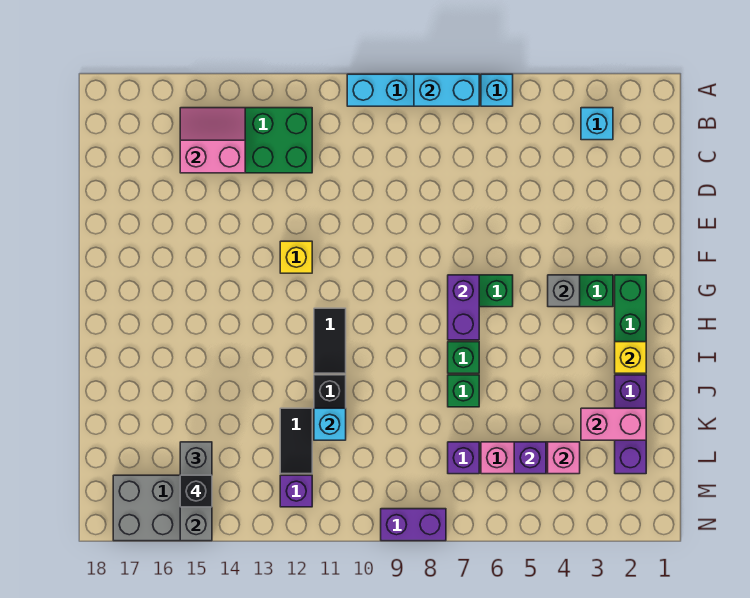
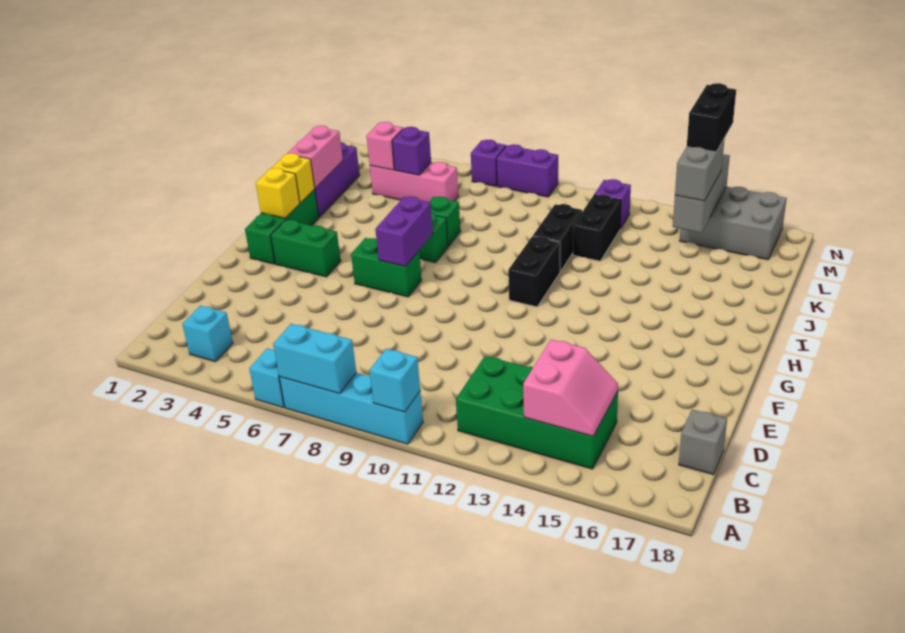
pink 2x2 slope [180,108,245,173] -> pink 2x2 slope turned to [523,340,618,436]
yellow 1x1 brick [280,241,312,273] -> yellow 1x1 brick moved to [256,168,300,218]
grey 1x1 brick [548,275,580,307] -> grey 1x1 brick moved to [679,410,727,475]
black 1x2 tile [314,308,346,373] -> black 1x2 brick [508,236,560,307]
pink 1x2 brick [581,408,646,440] -> pink 1x2 brick turned to [287,126,343,188]
cyan 1x1 brick [314,408,346,440] -> cyan 1x1 brick moved to [369,349,420,412]
black 1x2 tile [280,408,312,474] -> black 1x2 brick [573,194,621,261]
purple 1x1 brick [448,442,479,474] -> purple 1x1 brick moved to [471,140,506,186]
black 1x1 brick [180,475,212,507] -> black 1x2 brick [687,83,736,152]

